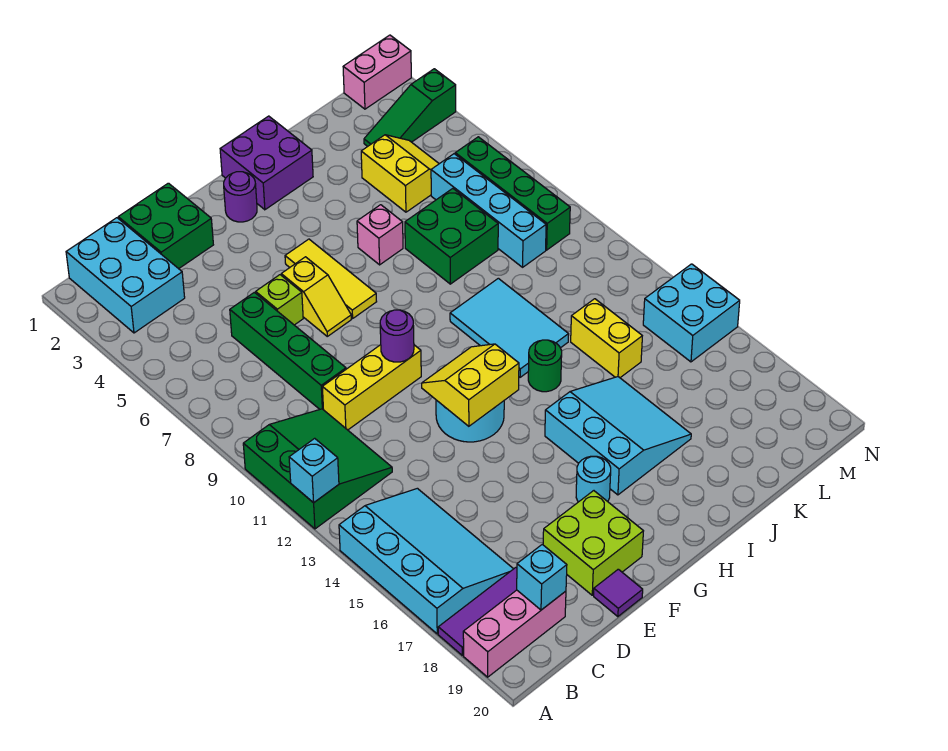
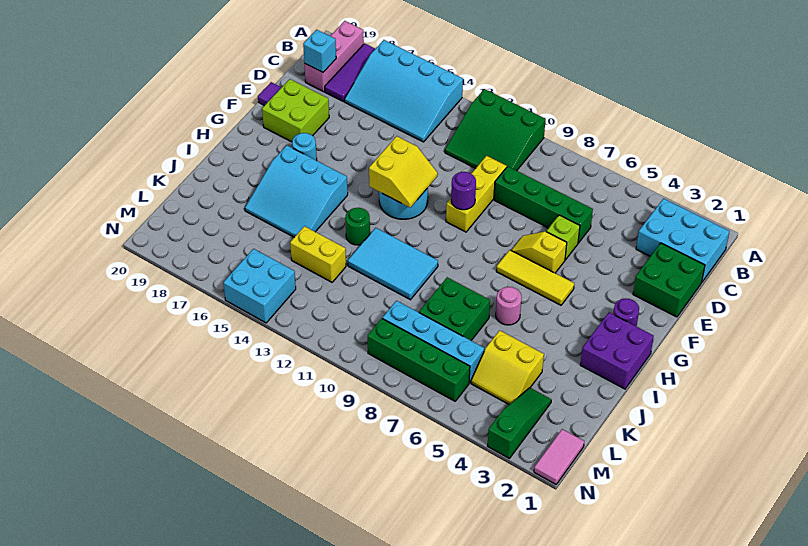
cyan 1x1 brick [289,438,339,503] -> none
pink 1x1 brick [357,205,403,265] -> pink 1x1 round brick [496,287,522,325]
pink 1x2 brick [343,35,411,109] -> pink 1x2 tile [534,429,584,484]

